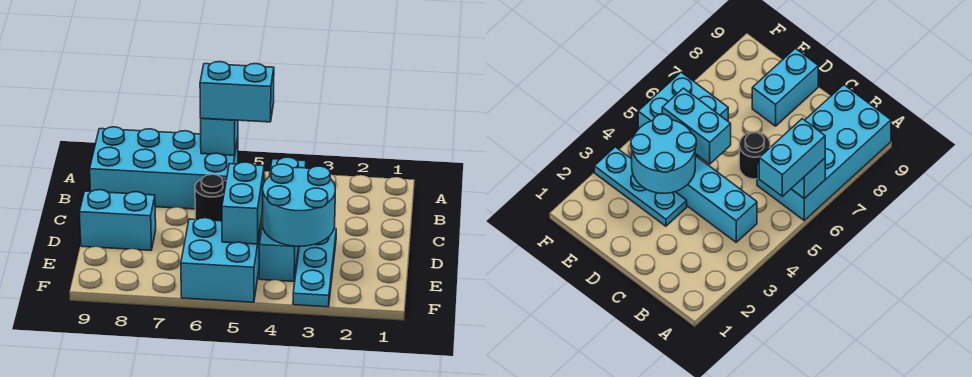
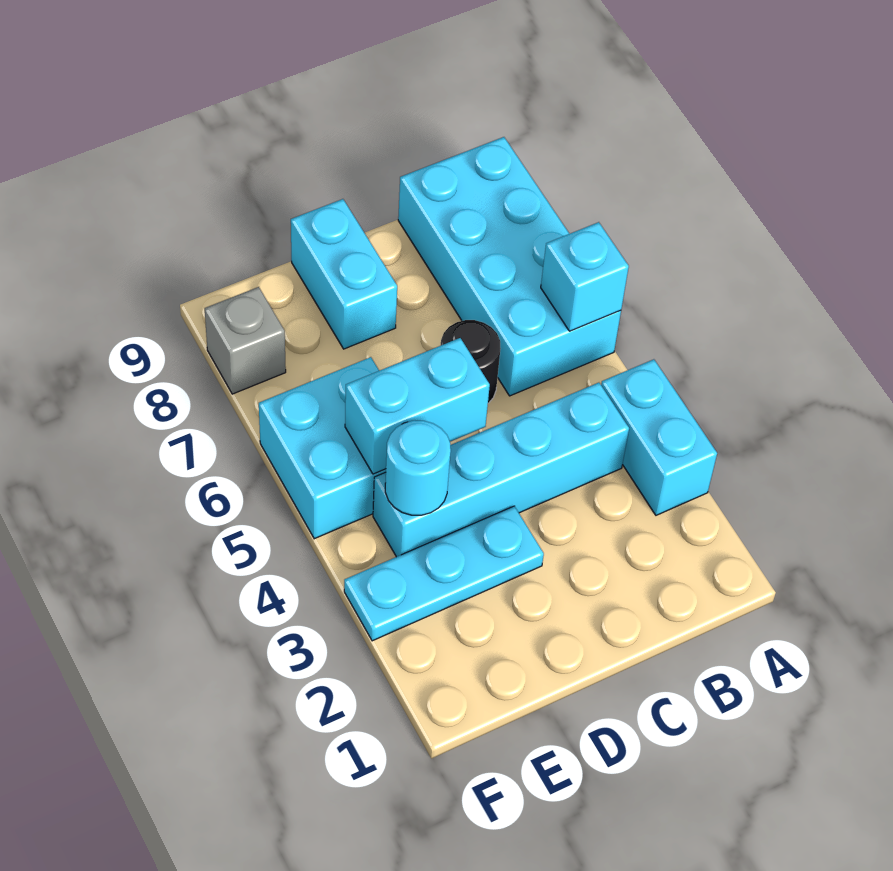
cyan 1x2 brick [200,62,274,122] -> cyan 1x2 brick moved to [601,359,717,515]
cyan 2x2 round brick [262,164,335,247] -> cyan 1x1 round brick [385,420,451,515]
none -> grey 1x1 brick [205,287,286,394]

